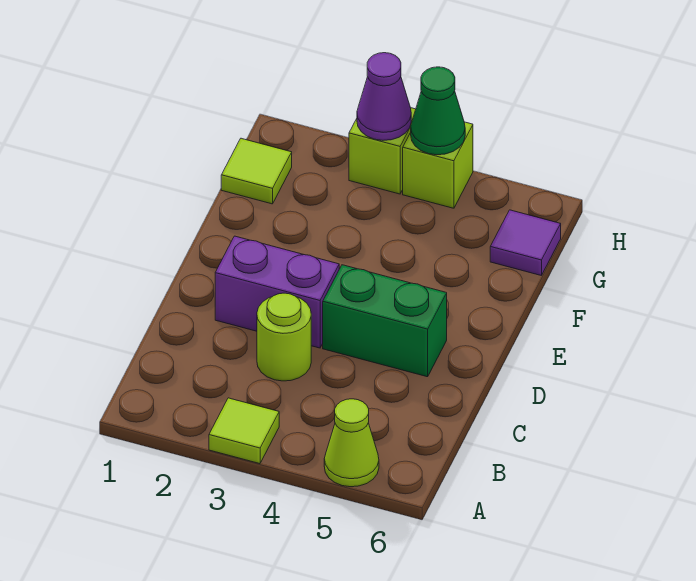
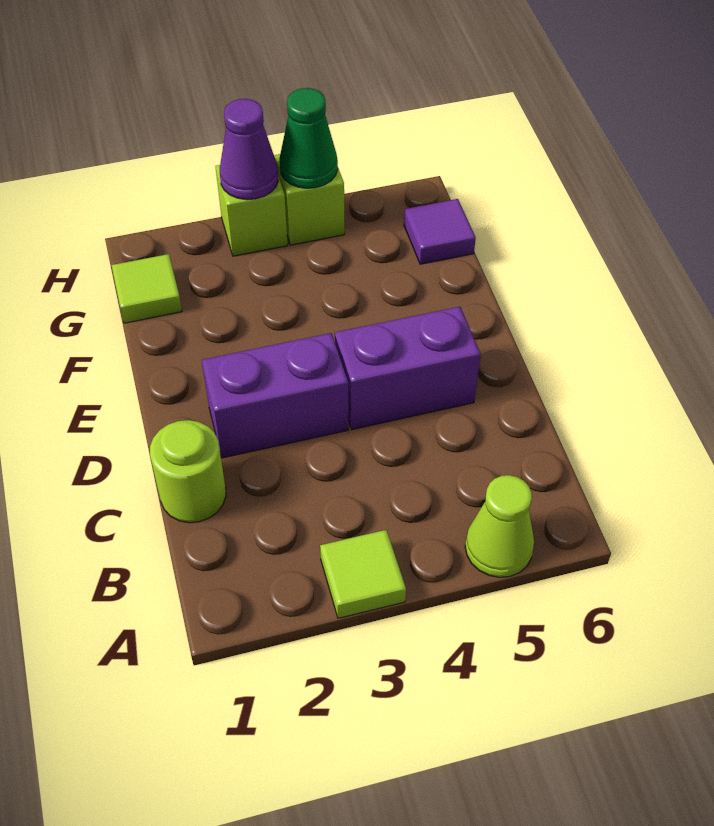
lime 1x1 round brick [257,293,311,381] -> lime 1x1 round brick moved to [150,420,226,523]
green 1x2 brick [323,265,447,377] -> purple 1x2 brick [335,307,481,429]

